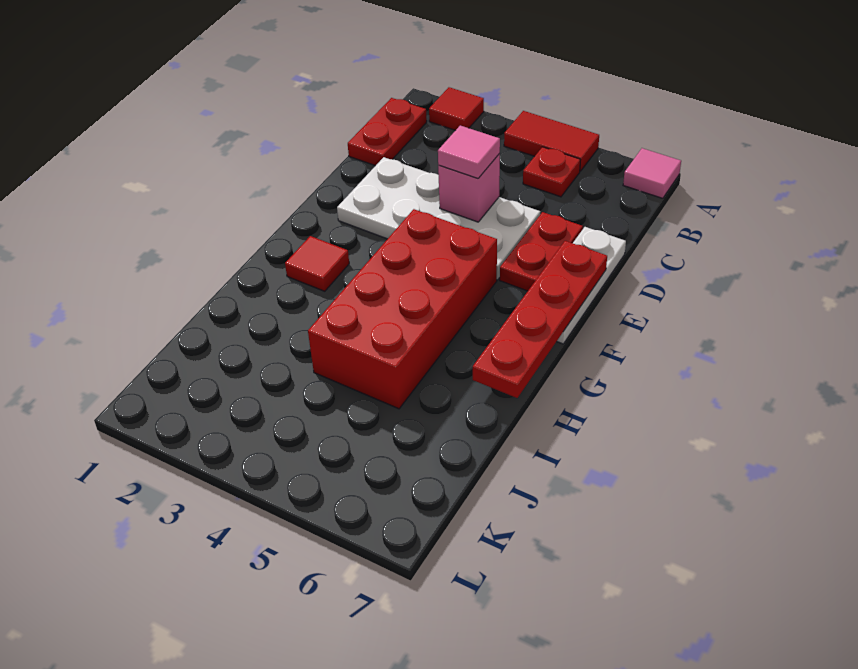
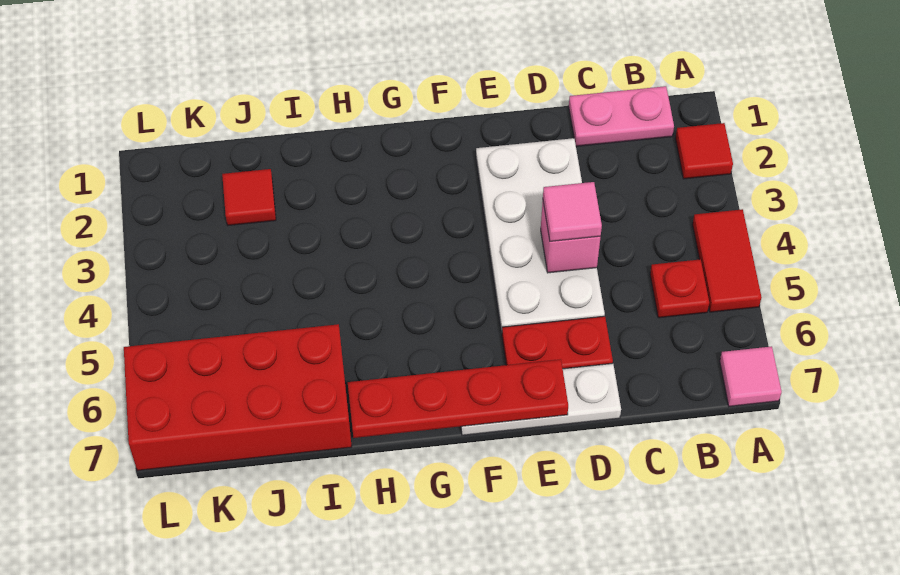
red 1x2 plate [348,98,427,166] -> pink 1x2 plate [569,86,674,146]
red 2x4 brick [308,209,497,409] -> red 2x4 brick moved to [124,324,352,471]
red 1x1 tile [285,236,349,291] -> red 1x1 tile moved to [222,169,276,225]

